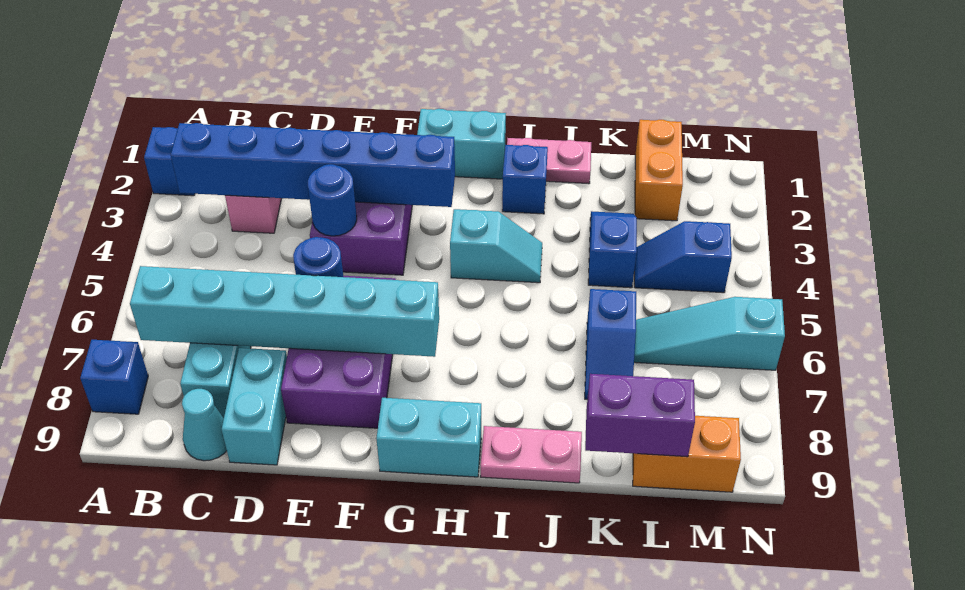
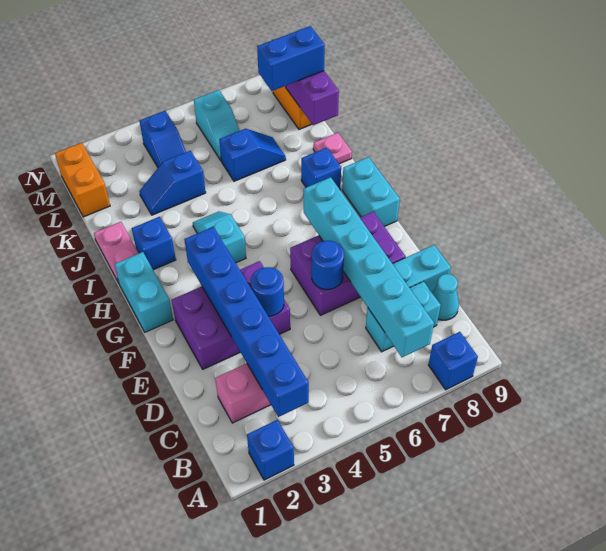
none -> blue 1x1 brick [301,147,341,189]
pink 1x2 plate [481,426,582,483] -> pink 1x1 plate [313,133,352,164]
orange 1x2 brick [635,120,683,221] -> orange 1x2 brick turned to [55,143,110,217]
cyan 1x3 slope [634,297,785,370] -> cyan 1x2 slope [194,90,240,161]
none -> blue 1x2 brick [257,26,325,91]

